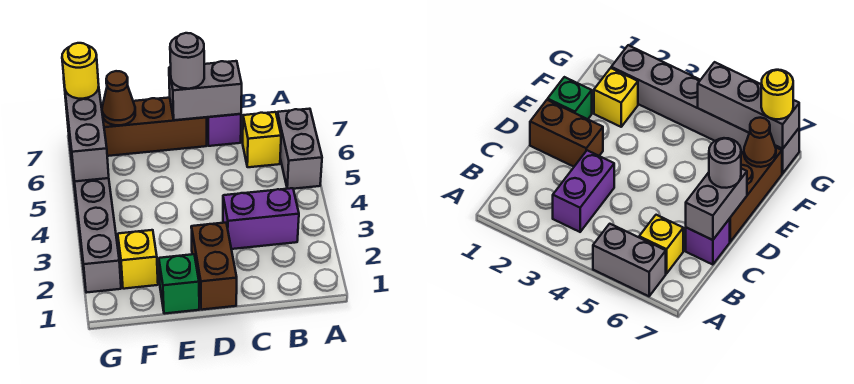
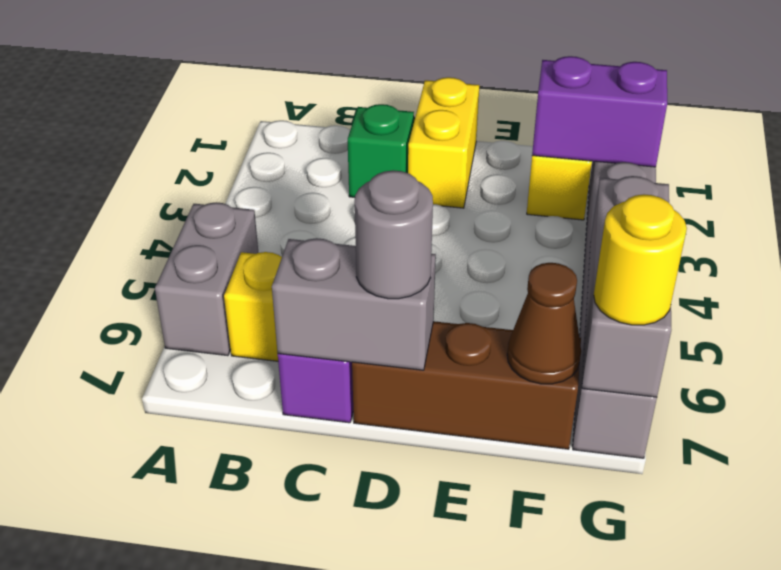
purple 1x2 brick [223,188,299,249] -> purple 1x2 brick moved to [532,56,667,167]
brown 1x2 brick [191,223,237,310] -> yellow 1x2 brick [408,77,479,208]
green 1x1 brick [159,254,199,314] -> green 1x1 brick moved to [348,104,414,197]

